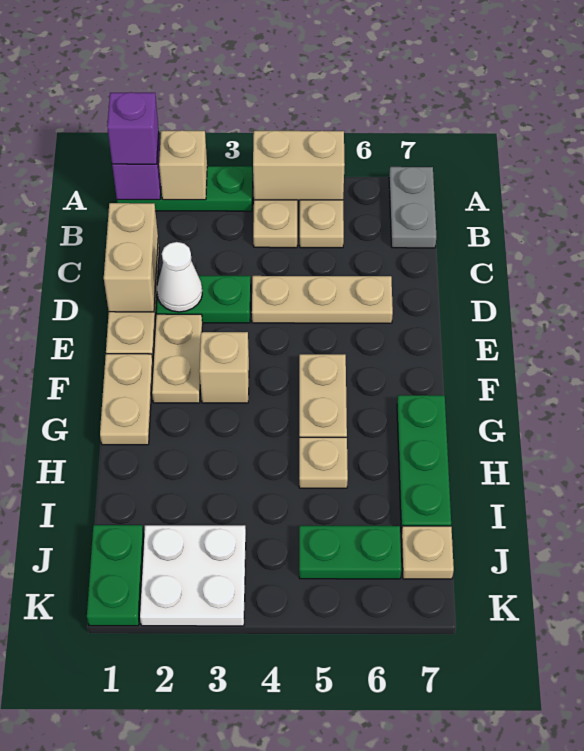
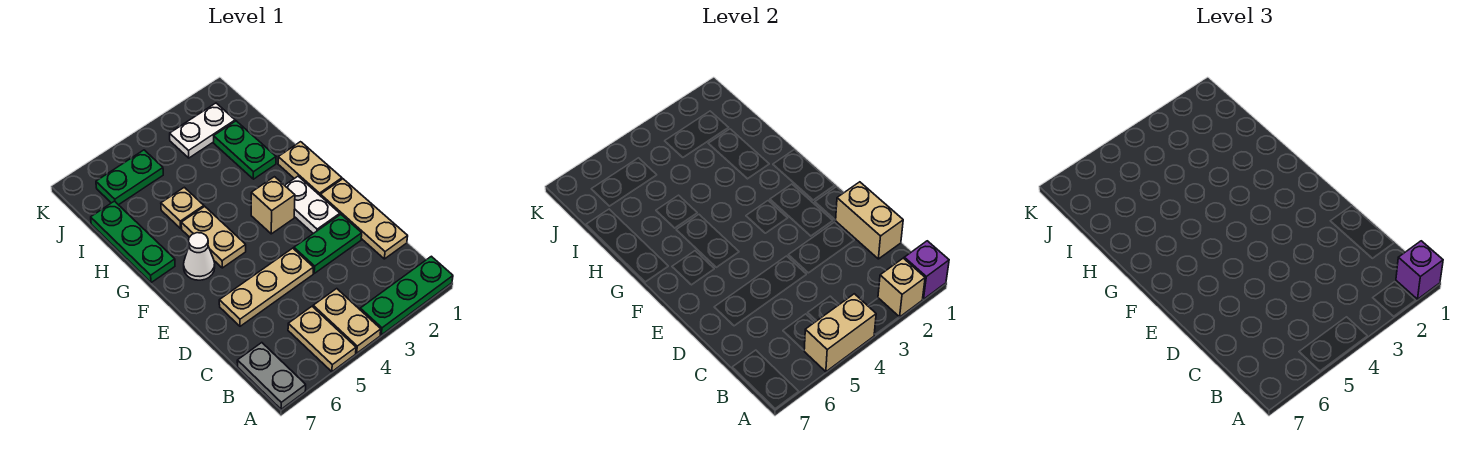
white 1x1 cone [157,242,202,312] -> white 1x1 cone moved to [184,233,215,280]
tan 1x2 plate [152,314,202,403] -> white 1x2 plate [285,176,340,234]
green 1x2 plate [87,525,144,626] -> green 1x2 plate moved to [214,121,276,179]
white 2x2 plate [140,525,246,626] -> white 1x2 plate [170,103,235,158]
tan 1x1 plate [401,526,454,579] -> none

